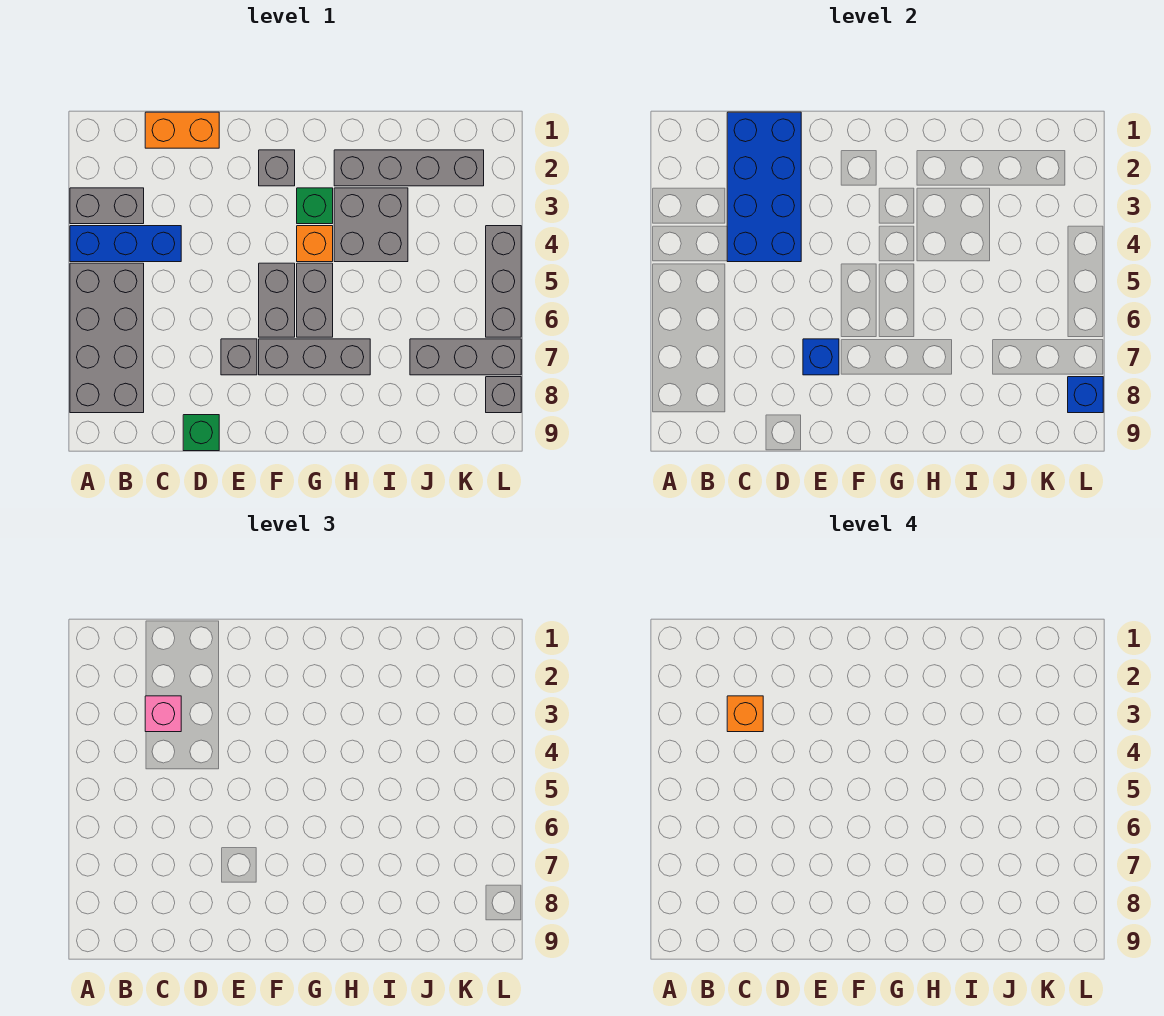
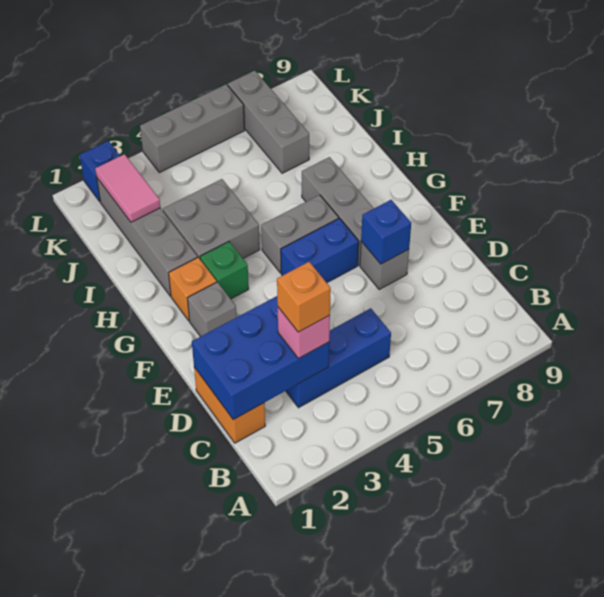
grey 1x2 brick [70,188,144,224] -> none
blue 1x3 brick [70,226,181,262] -> blue 1x3 brick turned to [286,308,391,408]
grey 2x4 brick [70,263,144,413] -> none
blue 2x4 brick [727,112,801,262] -> blue 2x3 brick [192,296,329,420]
green 1x1 brick [183,415,219,451] -> none
grey 1x2 brick [259,263,295,337] -> blue 1x2 brick [281,218,359,283]
orange 1x1 brick [297,226,333,262] -> orange 1x1 brick moved to [169,257,217,321]
none -> pink 1x2 tile [95,154,160,222]
grey 1x1 brick [486,377,521,413] -> none
blue 1x1 brick [1068,377,1103,413] -> blue 1x1 brick moved to [80,141,120,202]

